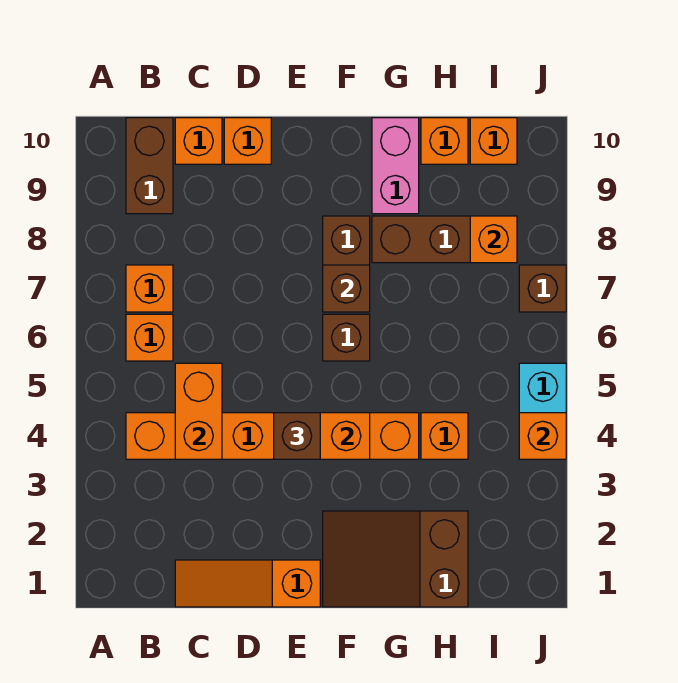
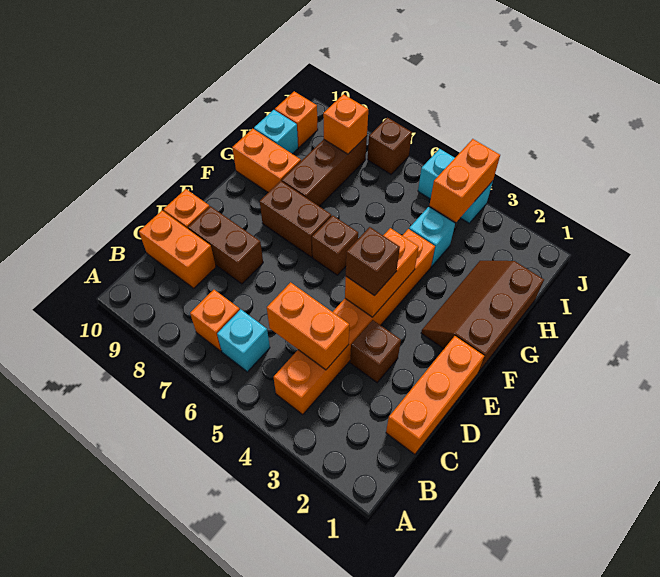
orange 1x1 brick [126,314,173,361] -> cyan 1x1 brick [217,309,270,372]
brown 1x2 brick [126,118,173,214] -> brown 1x2 brick moved to [188,206,263,284]
orange 1x3 slope [175,560,320,607] -> orange 1x3 brick [386,336,484,454]
orange 1x1 brick [175,118,222,164] -> orange 1x2 brick [139,211,216,288]
brown 2x3 slope [323,511,468,607] -> brown 2x3 slope turned to [421,261,544,372]
brown 1x1 brick [323,265,370,312] -> brown 1x1 brick moved to [350,320,401,383]
pink 1x2 brick [372,118,419,214] -> orange 1x2 brick [232,129,301,192]
orange 1x1 brick [421,413,468,459] -> cyan 1x1 brick [409,207,455,267]
orange 1x1 brick [421,118,468,164] -> cyan 1x1 brick [254,110,298,154]
orange 1x1 brick [519,413,566,459] -> orange 1x2 brick [430,139,500,222]

